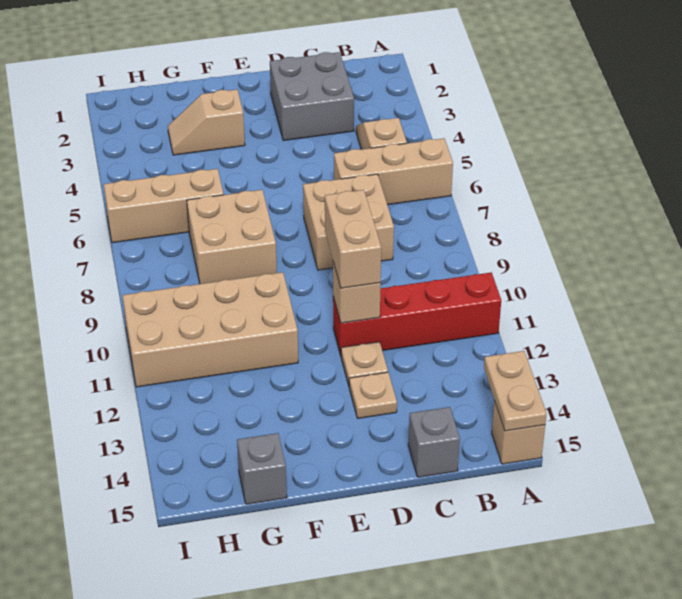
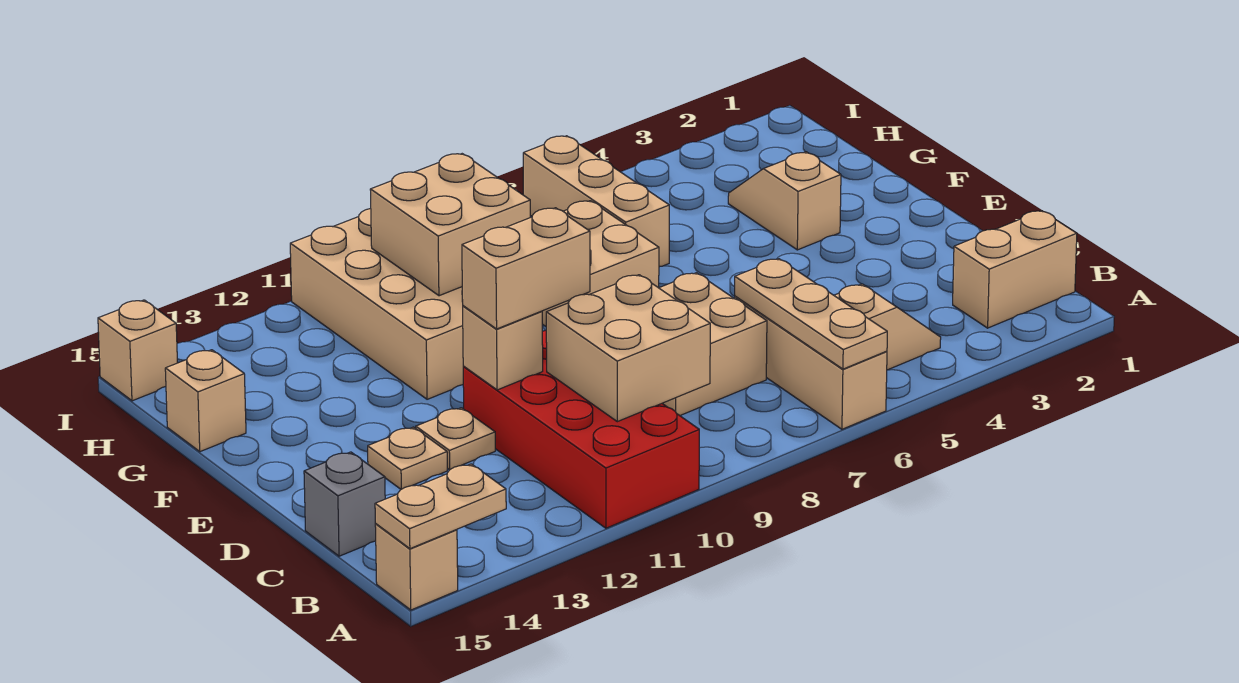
none -> tan 1x3 plate [735,259,887,369]
red 1x4 brick [333,272,501,355] -> red 2x4 brick [463,330,699,528]
none -> tan 1x2 brick [953,211,1077,328]
none -> tan 2x2 brick [546,275,710,422]
grey 2x2 brick [270,52,354,141] -> none
none -> tan 2x2 brick [370,154,530,296]
grey 1x1 brick [237,433,287,504] -> tan 1x1 brick [165,350,246,452]
none -> tan 1x1 brick [98,300,178,401]

